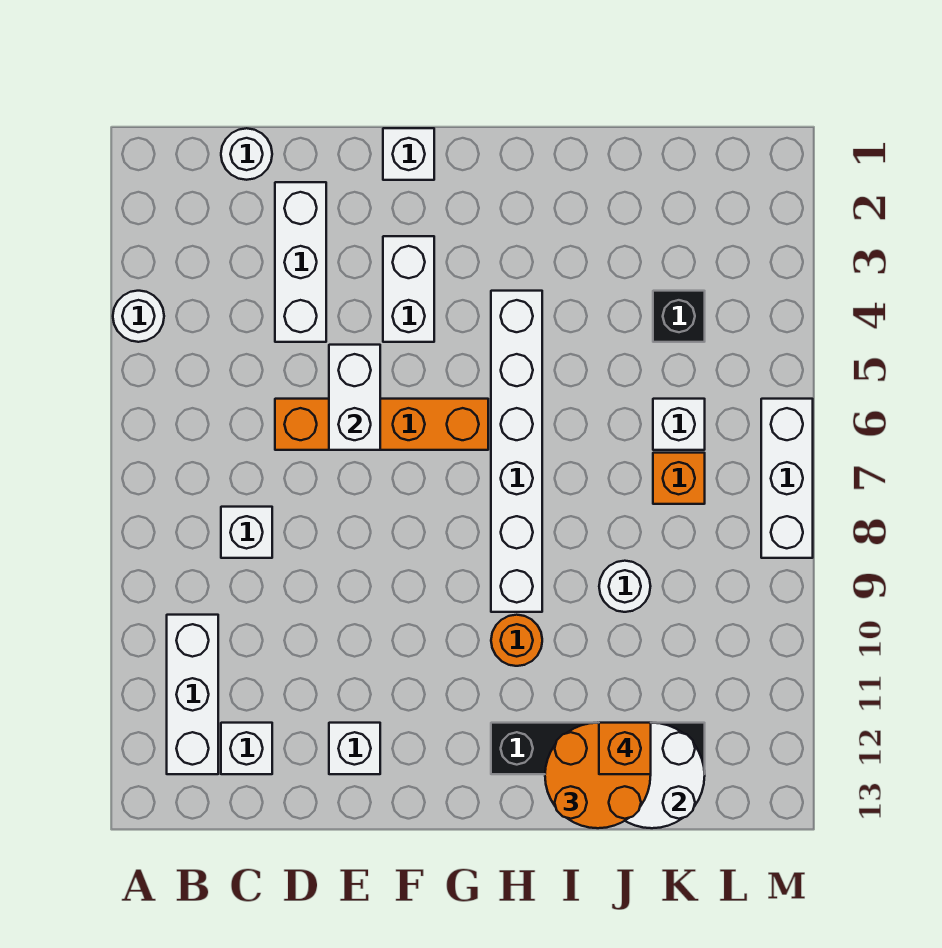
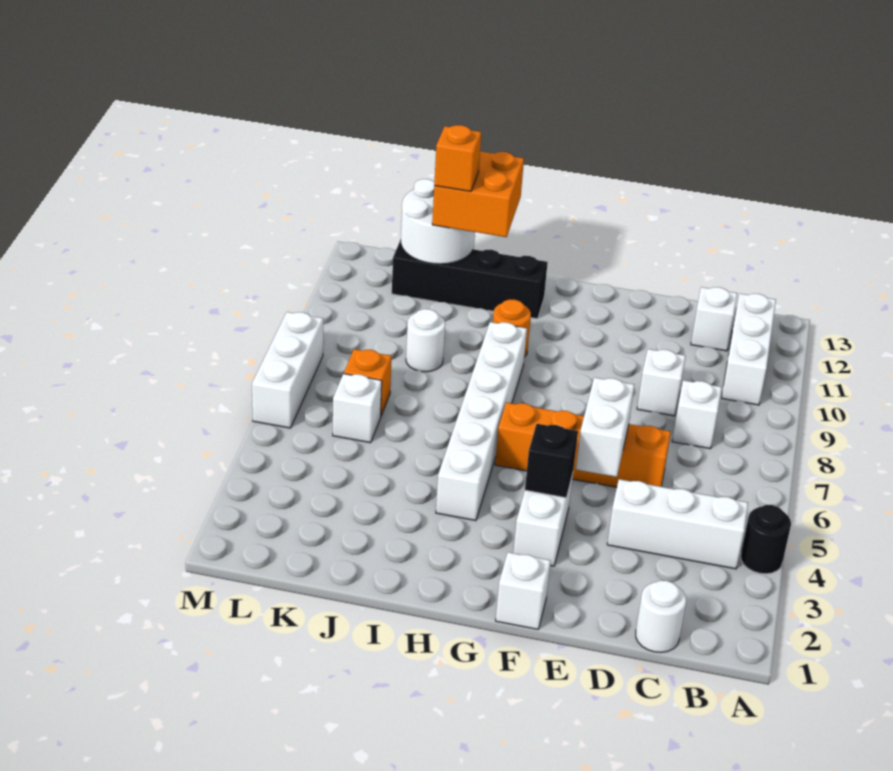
white 1x1 round brick [113,291,164,342] -> black 1x1 round brick [741,505,791,574]
white 1x3 brick [275,182,326,342] -> white 1x3 brick turned to [607,479,748,569]
white 1x1 brick [329,723,380,774] -> white 1x1 brick moved to [637,349,686,416]
orange 2x2 round brick [545,723,651,828] -> orange 2x2 brick [432,151,524,237]
black 1x1 brick [653,291,705,342] -> black 1x1 brick moved to [525,424,578,498]

